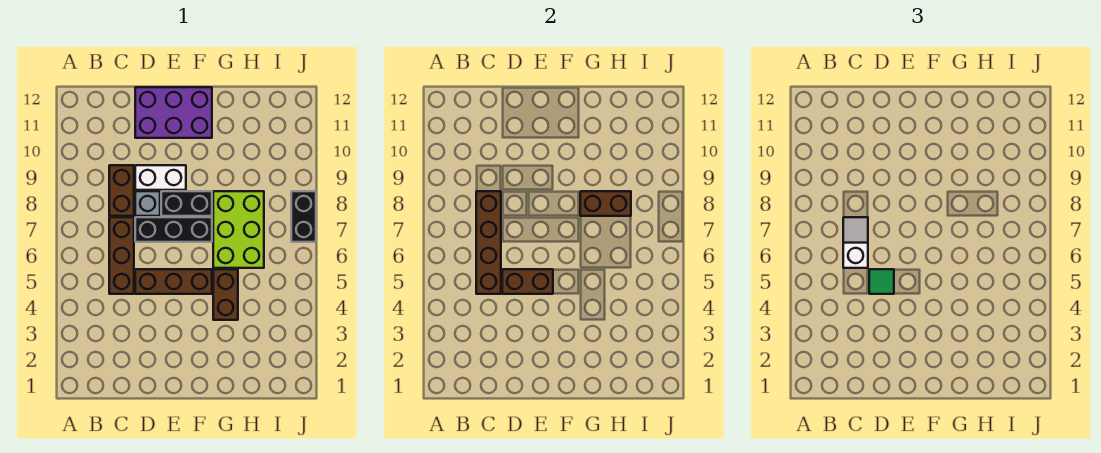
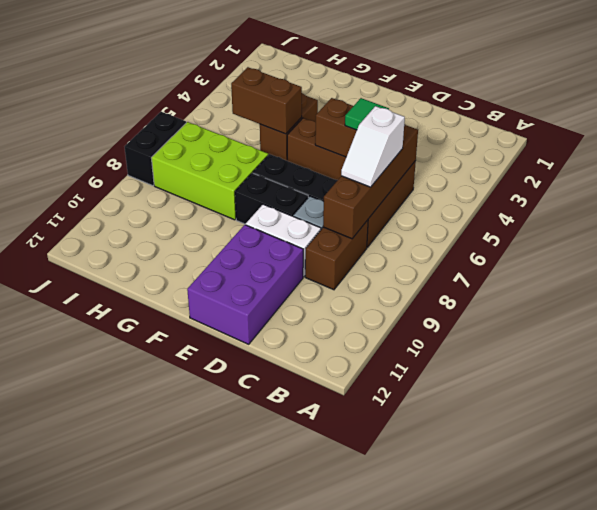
purple 2x3 brick [135,87,212,138] -> purple 2x3 brick turned to [187,225,303,344]
lime 2x3 brick [213,191,264,268] -> lime 2x3 brick turned to [151,122,268,220]
brown 1x2 brick [580,191,631,216] -> brown 1x2 brick moved to [231,67,302,134]

